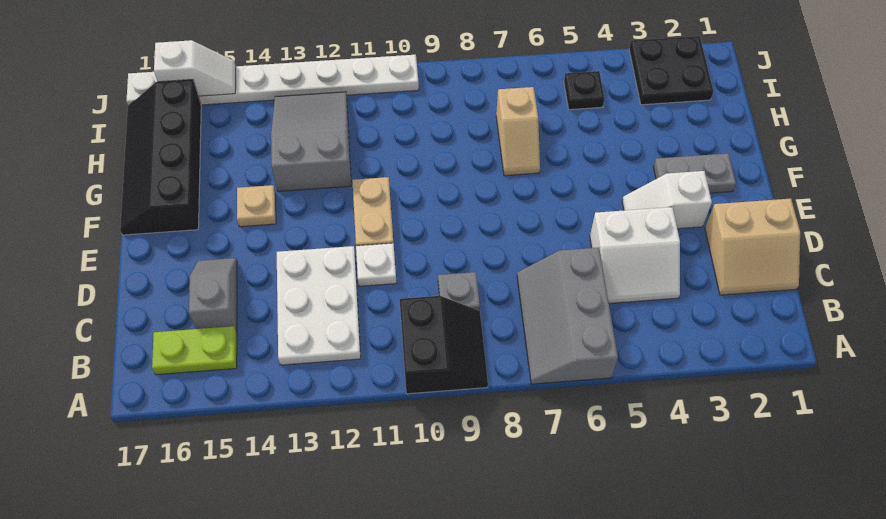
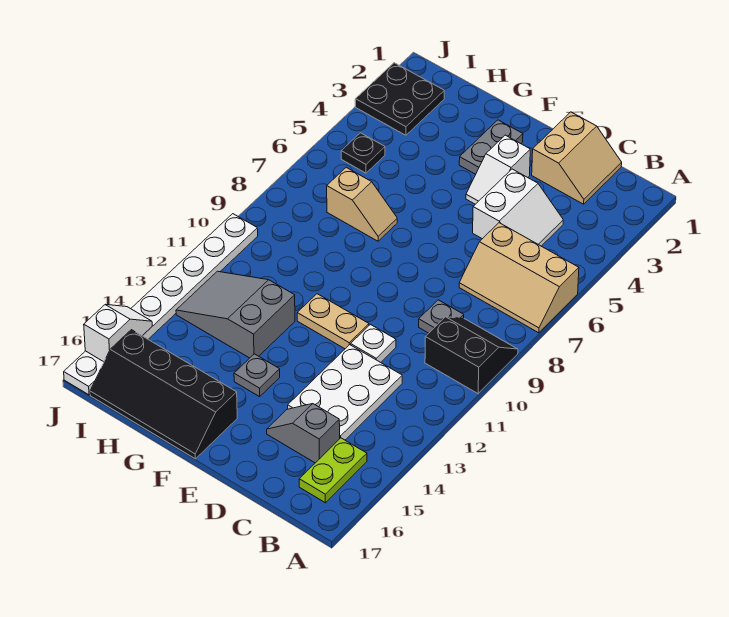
grey 2x3 slope [517,248,618,384] -> tan 2x3 slope [459,223,579,333]
white 2x3 plate [277,246,361,365] -> white 2x3 plate turned to [288,345,402,440]
tan 1x1 plate [237,185,276,227] -> grey 1x1 plate [234,354,280,397]

